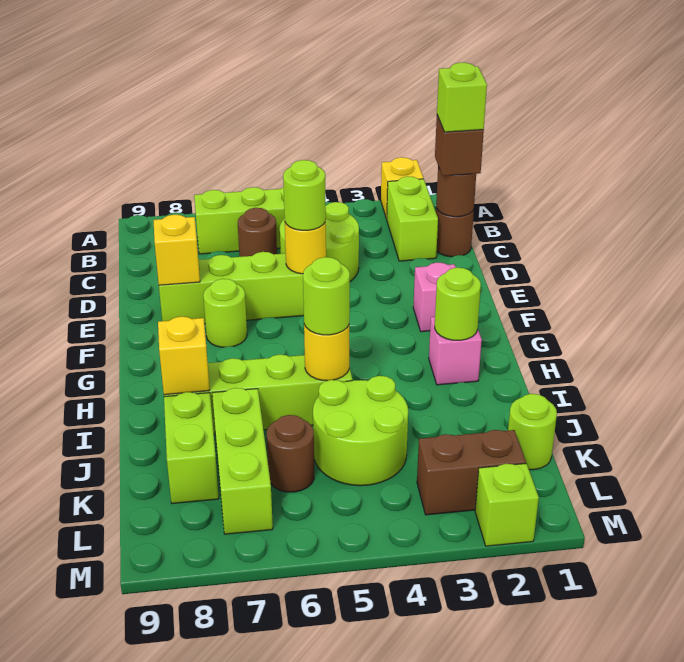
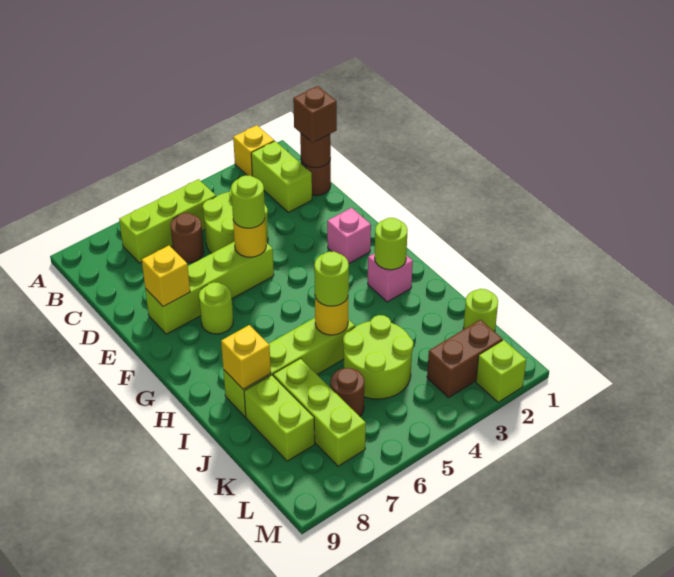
lime 1x1 brick [437,63,487,132] -> none

